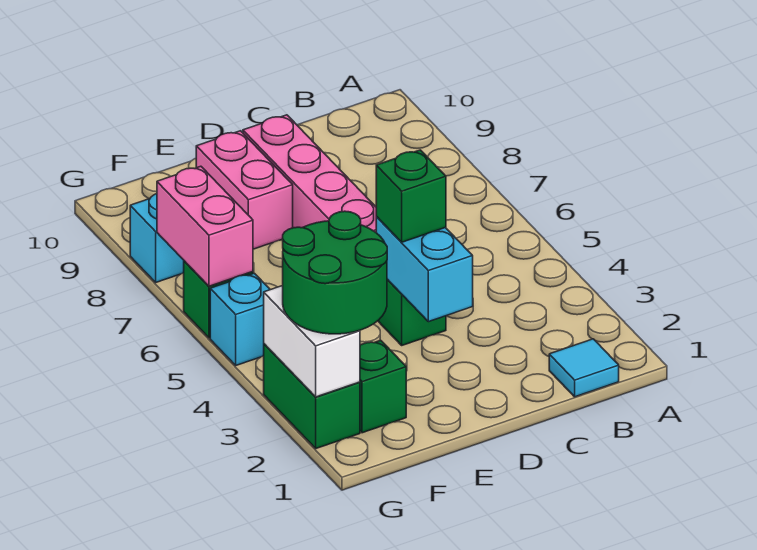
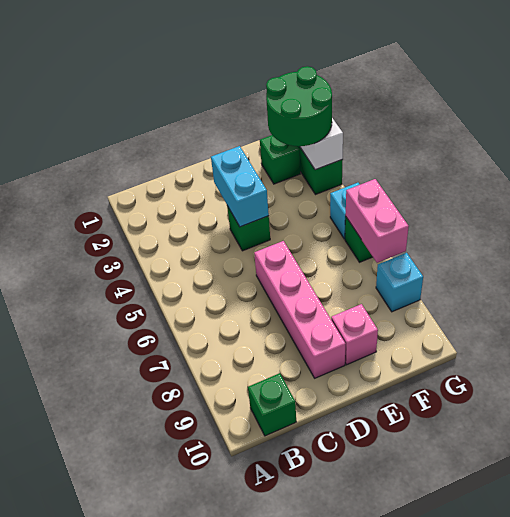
cyan 1x1 tile [549,339,619,397] -> none
green 1x1 brick [376,150,446,242] -> green 1x1 brick moved to [248,373,296,436]
pink 1x2 brick [196,131,293,249] -> pink 1x1 brick [331,304,378,365]

